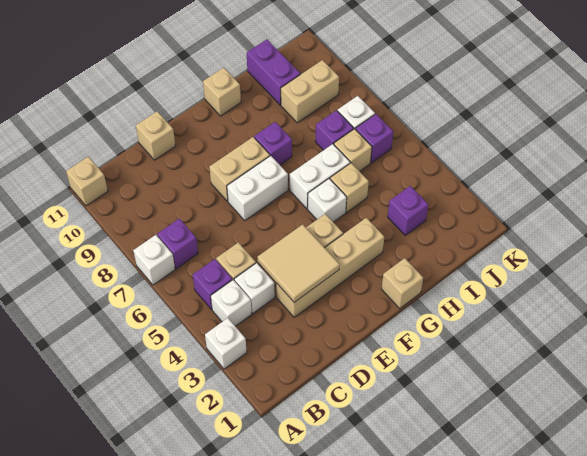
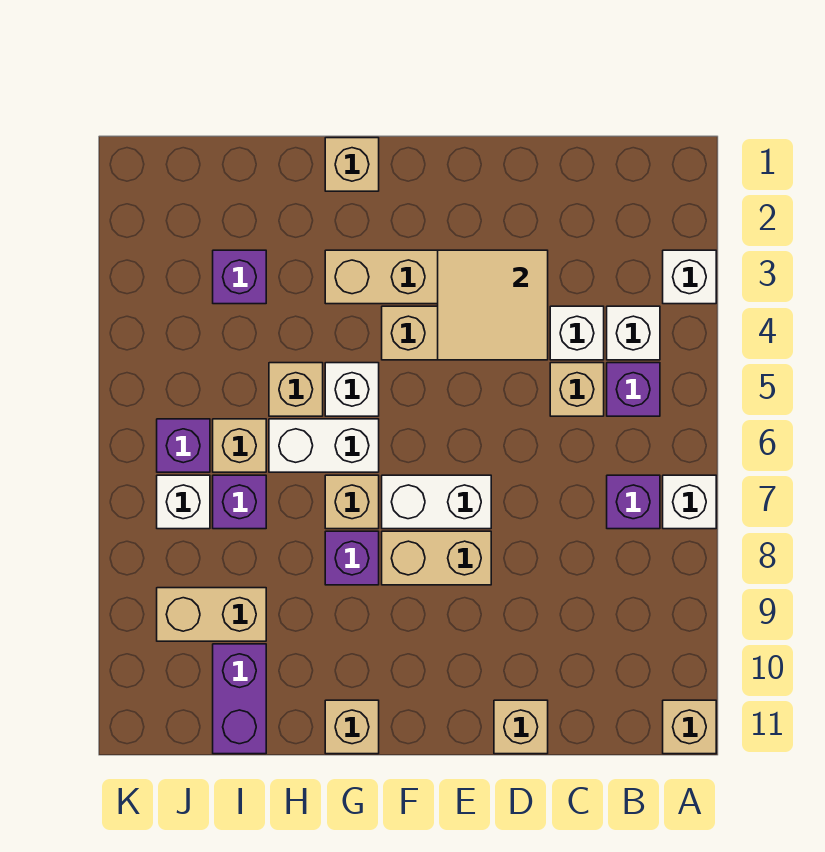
none -> tan 1x1 brick [325,475,379,529]

